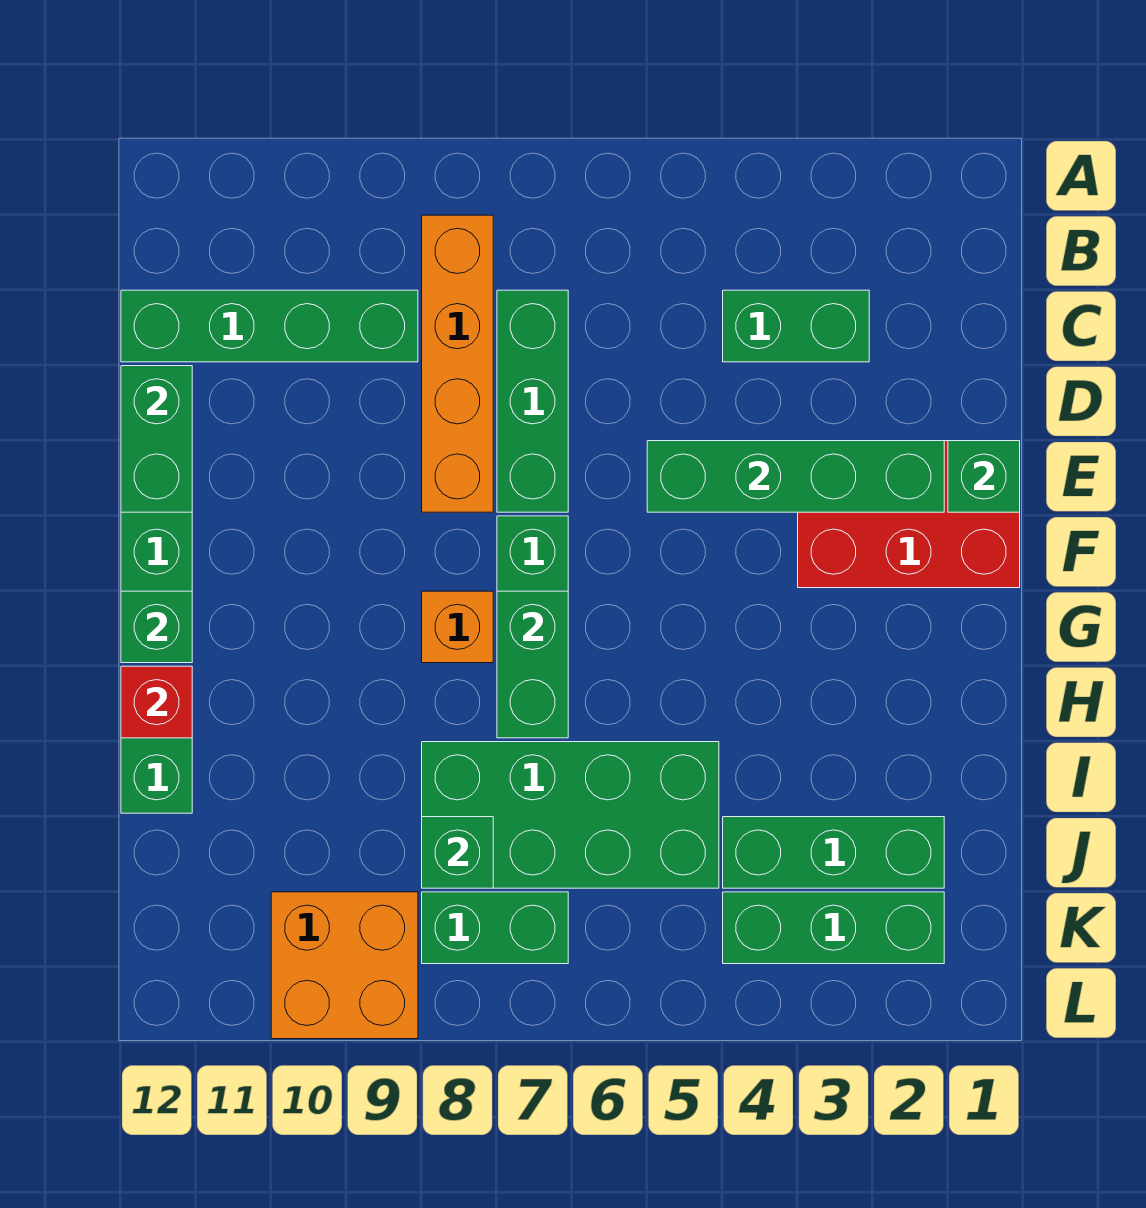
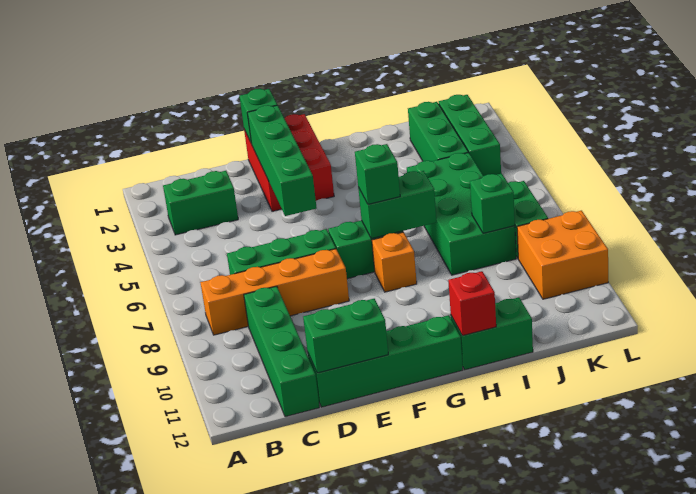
green 1x2 brick [723,290,869,362] -> green 1x2 brick turned to [163,171,238,235]
green 1x1 brick [121,591,192,663] -> green 1x1 brick moved to [355,144,400,204]

